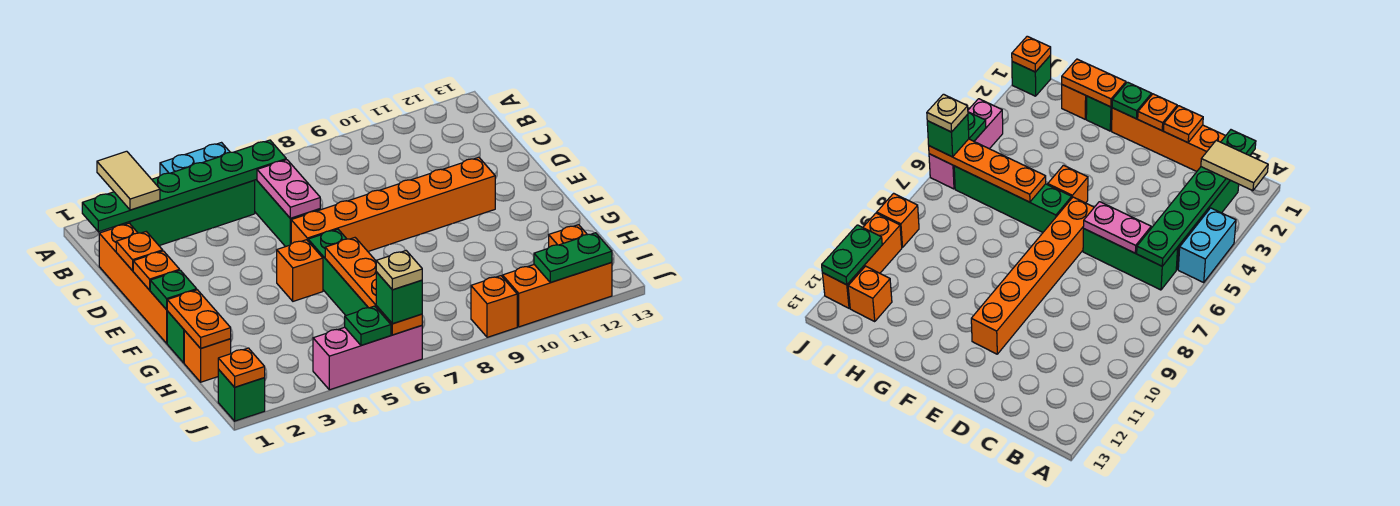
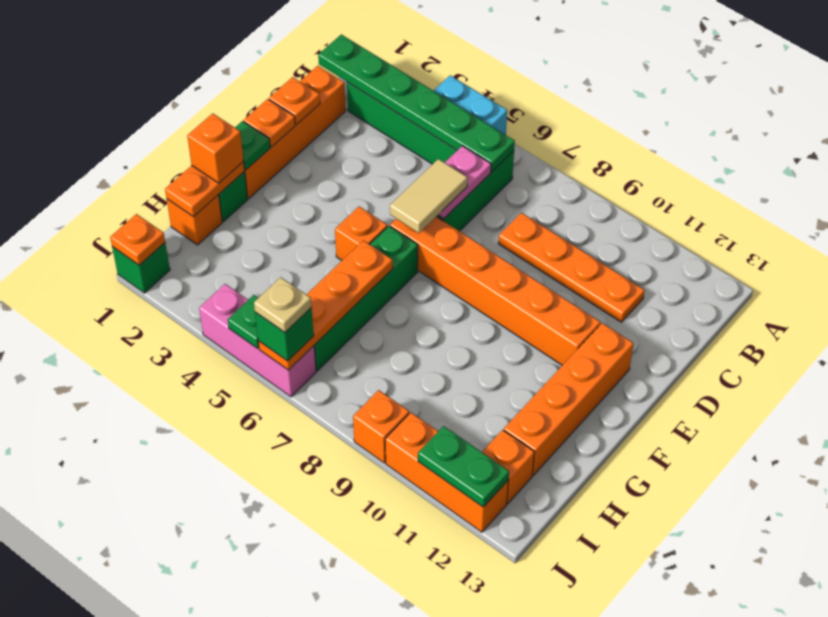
tan 1x2 tile [97,151,160,210] -> tan 1x2 tile moved to [390,159,467,233]
none -> orange 1x4 plate [498,213,645,322]
none -> orange 1x4 brick [504,323,633,475]
none -> orange 1x1 brick [187,113,244,183]

